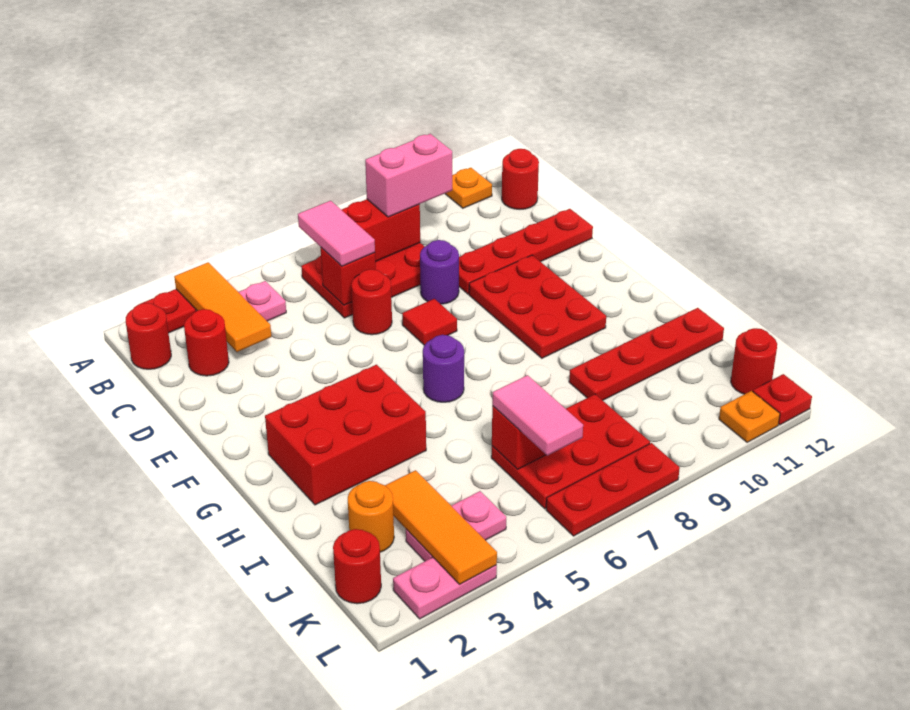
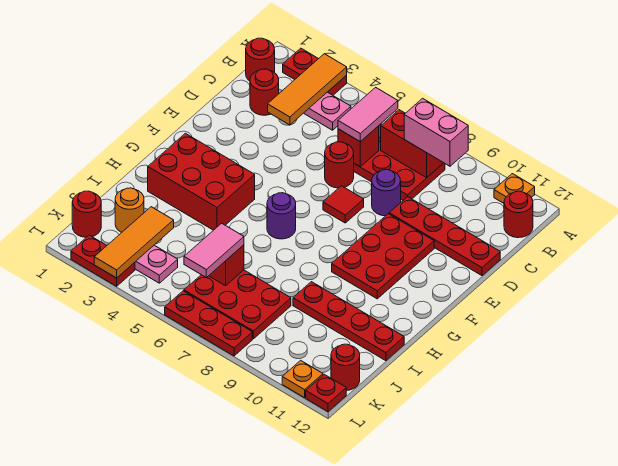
pink 1x2 plate [393,557,497,619] -> red 1x2 plate [71,235,135,286]

